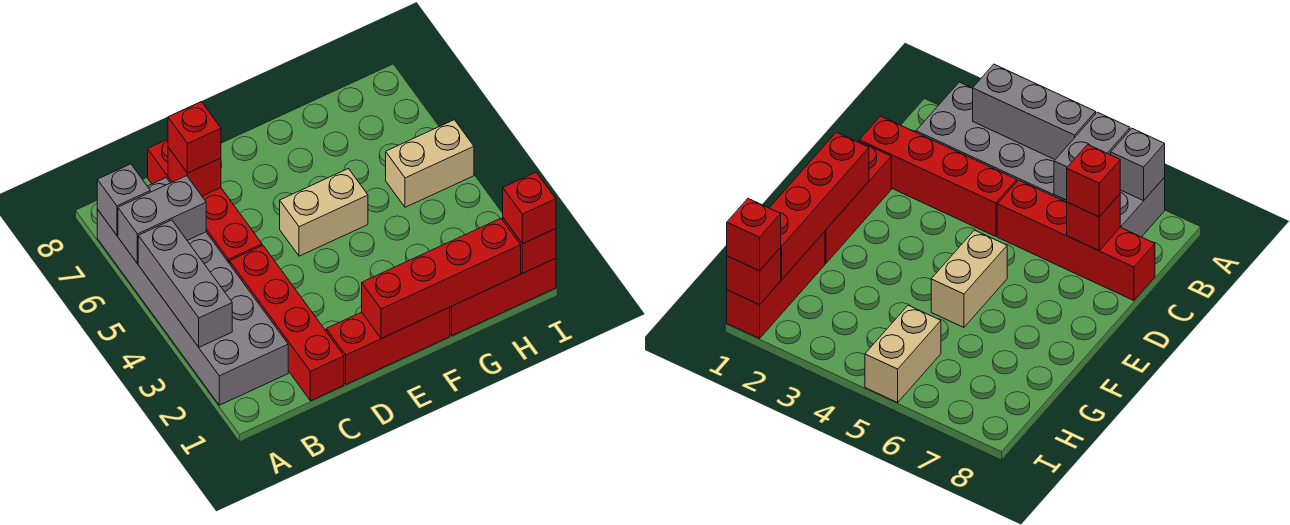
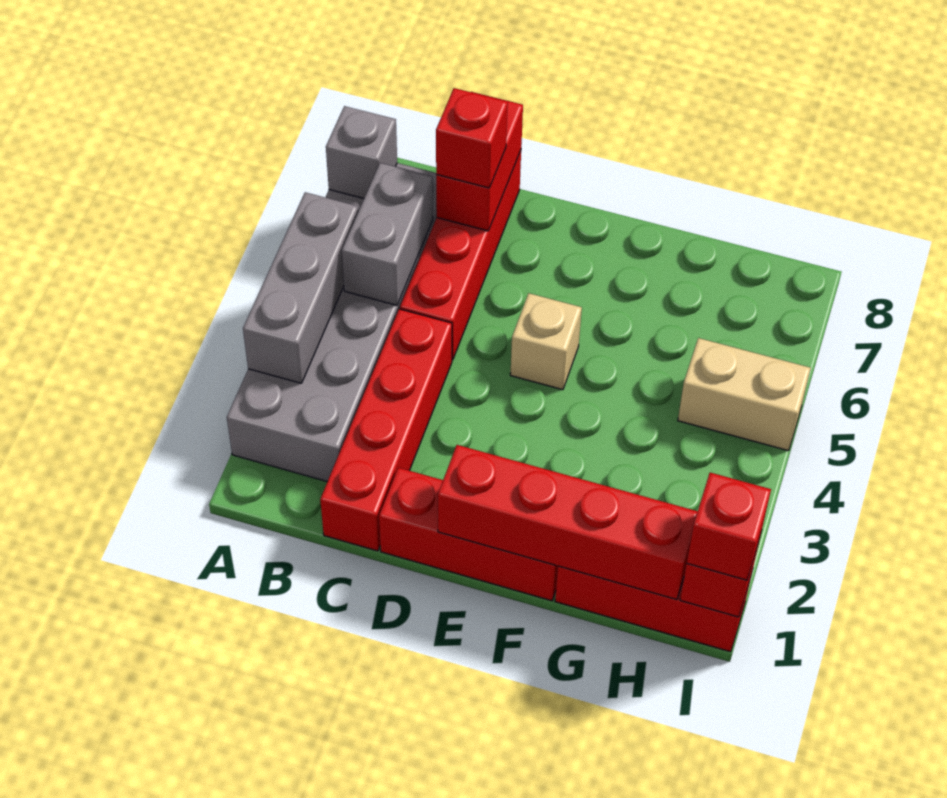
grey 1x2 brick [118,176,206,263] -> grey 1x2 brick turned to [342,163,433,305]
red 1x1 brick [168,147,221,196] -> red 1x2 brick [436,92,523,231]
tan 1x2 brick [280,169,368,256] -> tan 1x1 brick [510,293,582,390]

